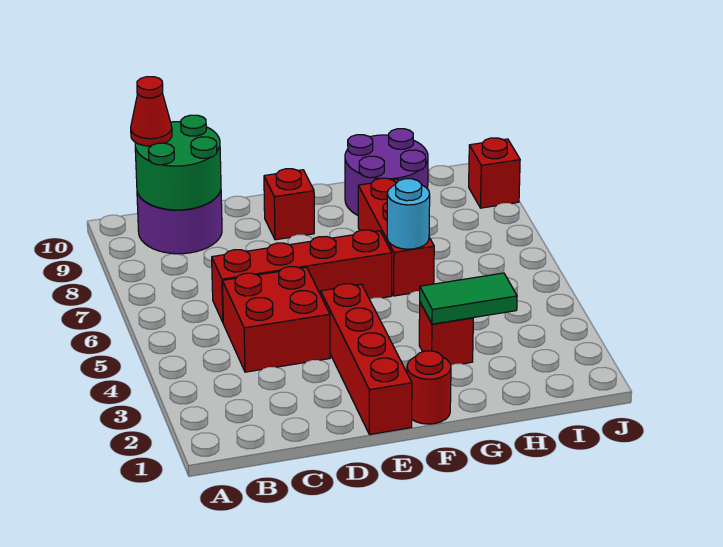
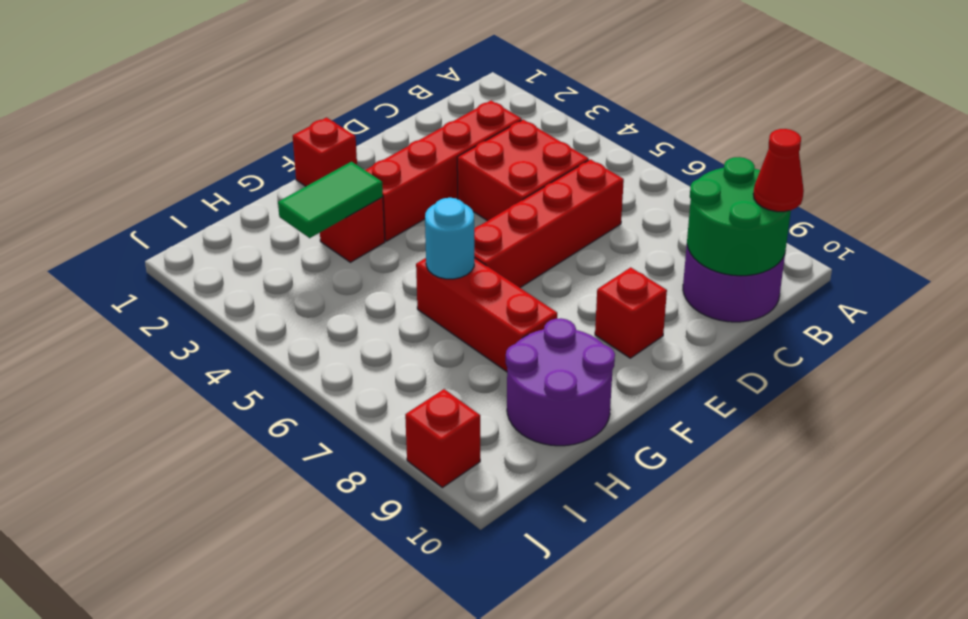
red 1x4 brick [321,284,412,435] -> red 1x4 brick turned to [365,101,522,241]
red 1x1 round brick [407,351,451,424] -> red 1x1 brick [293,118,357,186]

